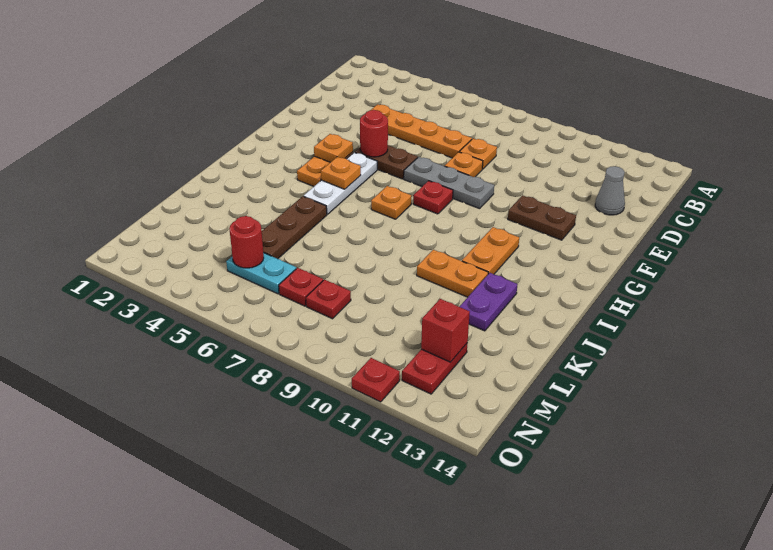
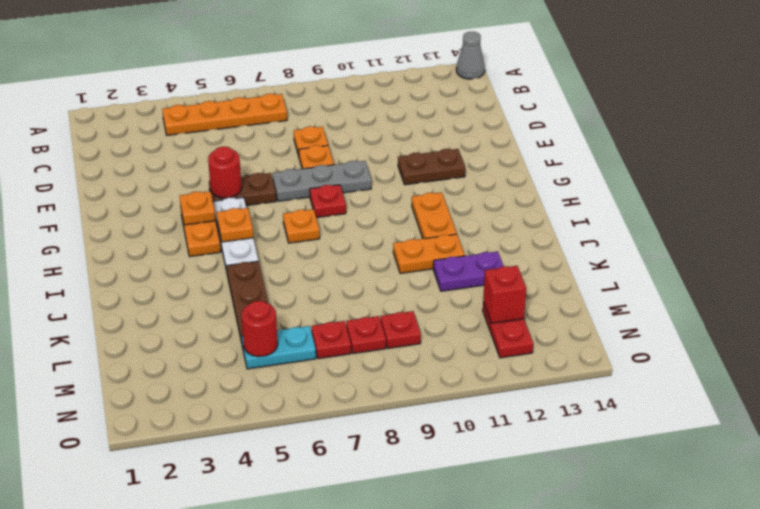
orange 1x4 plate [371,104,472,158] -> orange 1x4 plate moved to [162,94,287,135]
grey 1x1 cone [595,166,625,215] -> grey 1x1 cone moved to [456,32,485,79]
purple 1x2 plate [459,273,518,331] -> purple 1x2 plate turned to [433,251,503,291]
red 1x1 plate [352,358,400,402] -> red 1x1 plate moved to [381,311,421,348]

